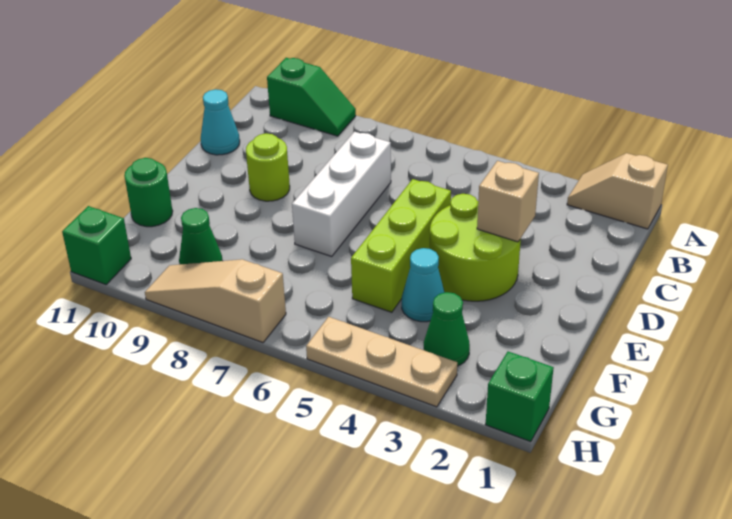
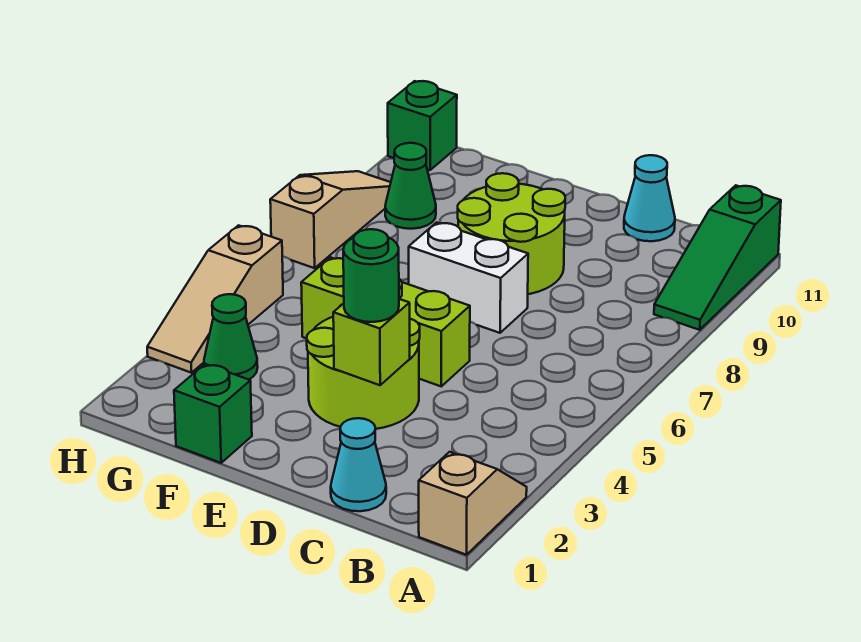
green 1x2 slope [267,58,356,136] -> green 1x3 slope [654,185,781,330]
white 1x3 brick [292,132,391,256] -> white 1x2 brick [409,222,528,333]
tan 1x1 brick [477,161,539,242] -> lime 1x1 brick [333,299,410,385]
lime 1x1 round brick [246,133,290,201] -> lime 2x2 round brick [458,173,565,294]
cyan 1x1 cone [402,248,445,322] -> cyan 1x1 cone moved to [331,418,386,511]
green 1x1 round brick [124,158,173,227] -> green 1x1 round brick moved to [343,229,399,322]
green 1x1 brick [486,351,554,442] -> green 1x1 brick moved to [174,364,252,463]
tan 1x3 plate [306,317,457,407] -> tan 1x3 slope [147,225,283,373]

